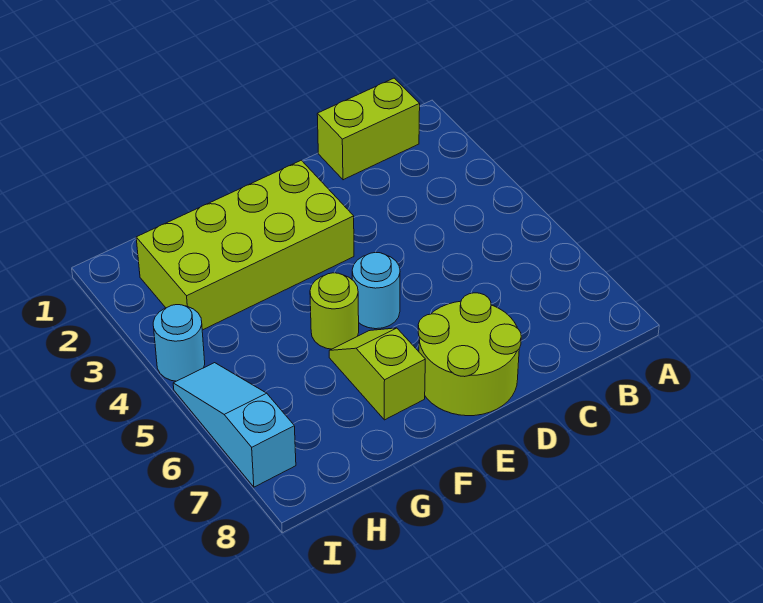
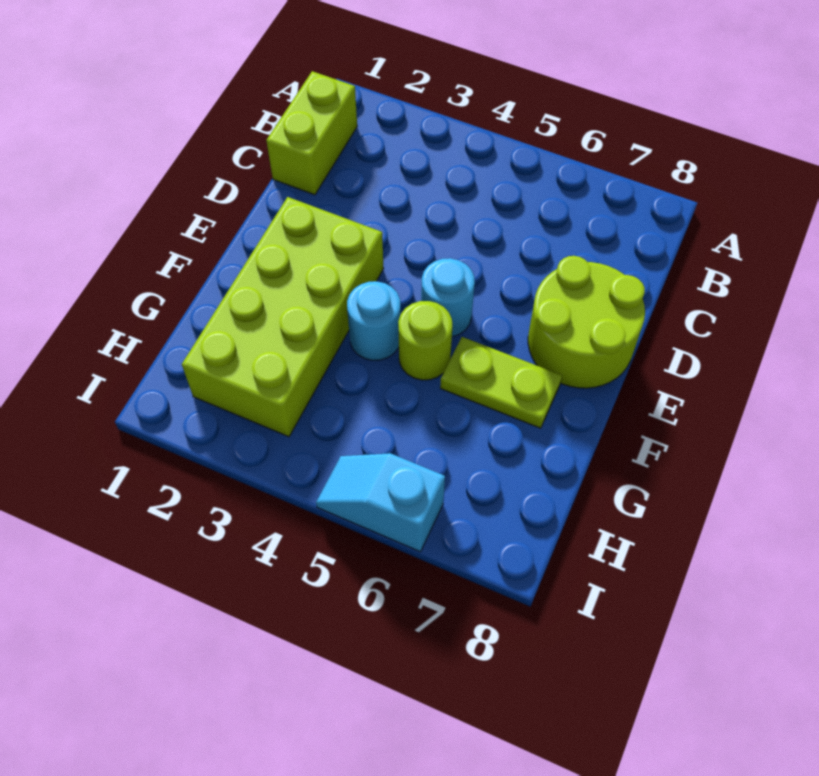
lime 1x2 slope [329,328,425,420] -> lime 1x2 plate [440,337,562,428]
cyan 1x1 round brick [153,305,205,381] -> cyan 1x1 round brick moved to [347,281,401,360]
cyan 1x3 slope [173,363,296,487] -> cyan 1x2 slope [316,453,445,552]

